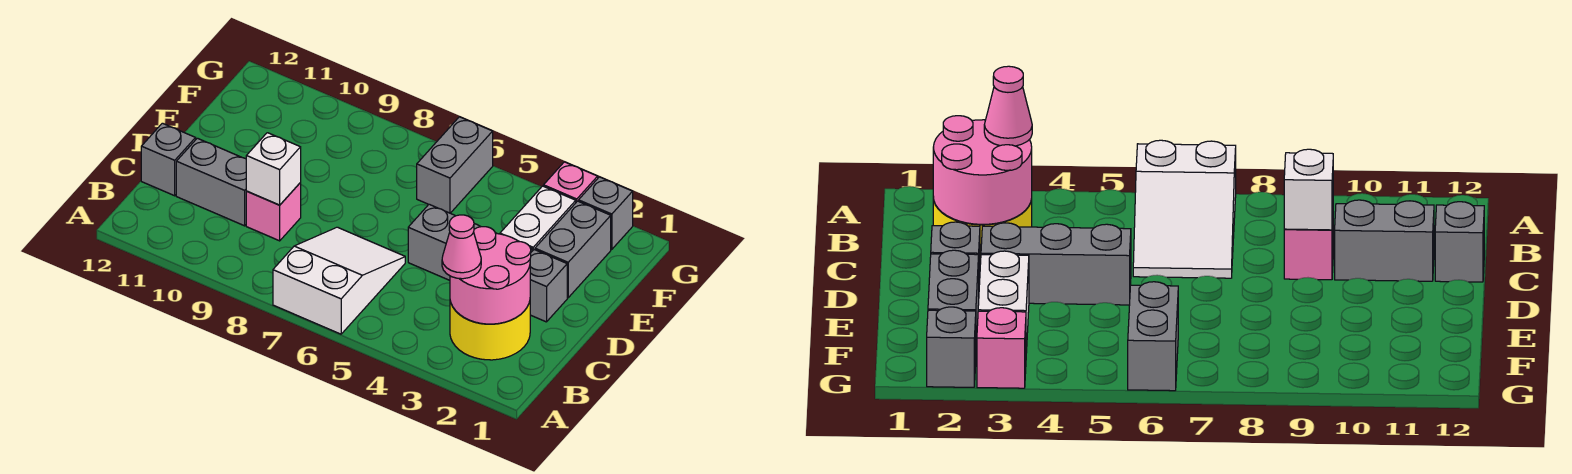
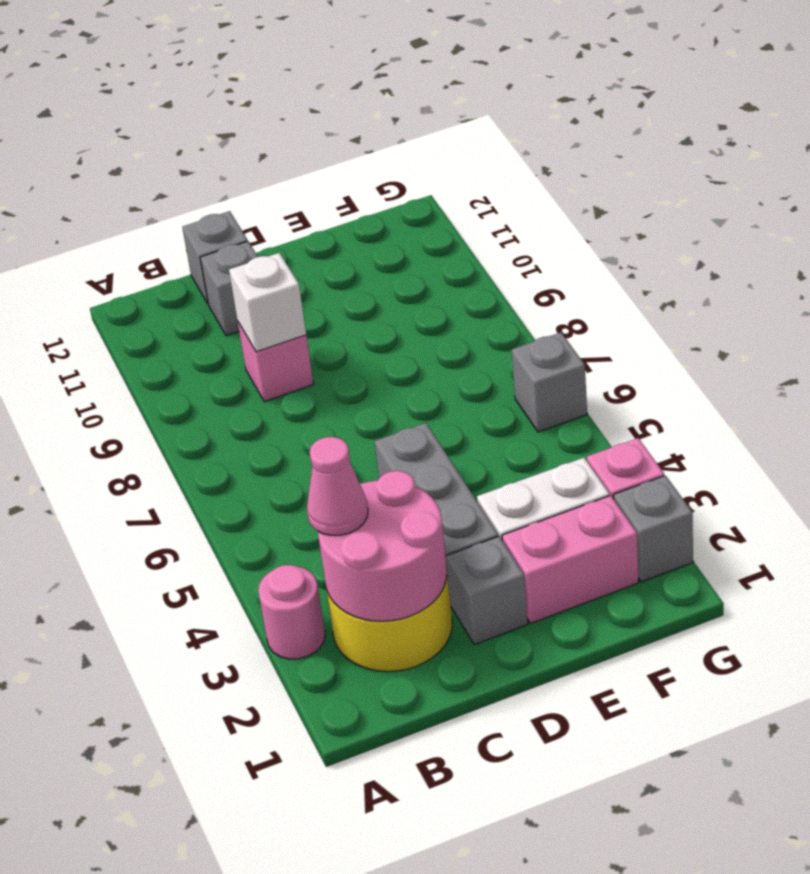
none -> pink 1x1 round brick [258,565,325,659]
white 2x3 slope [273,227,405,334] -> none
grey 1x2 brick [176,138,246,226] -> grey 1x1 brick [200,241,258,336]
grey 1x2 brick [535,201,611,298] -> pink 1x2 brick [502,496,639,623]
grey 1x2 brick [417,117,493,213] -> grey 1x1 brick [512,332,587,432]

